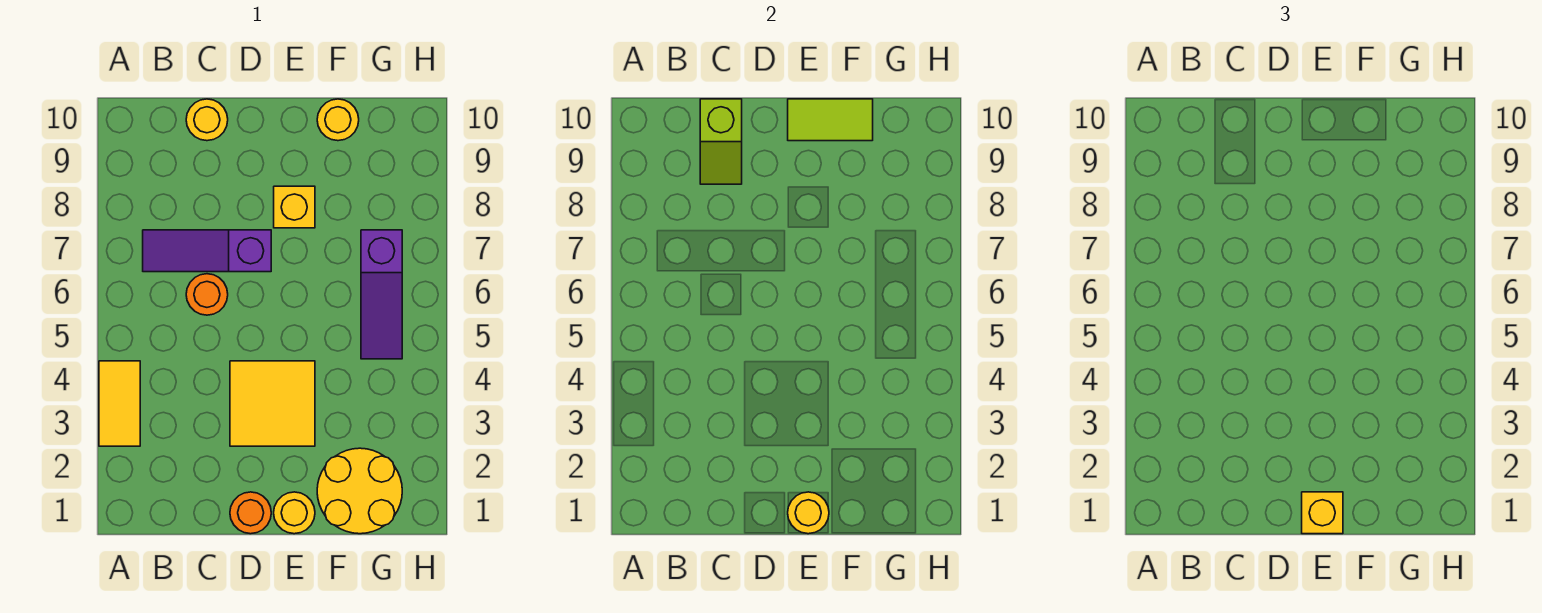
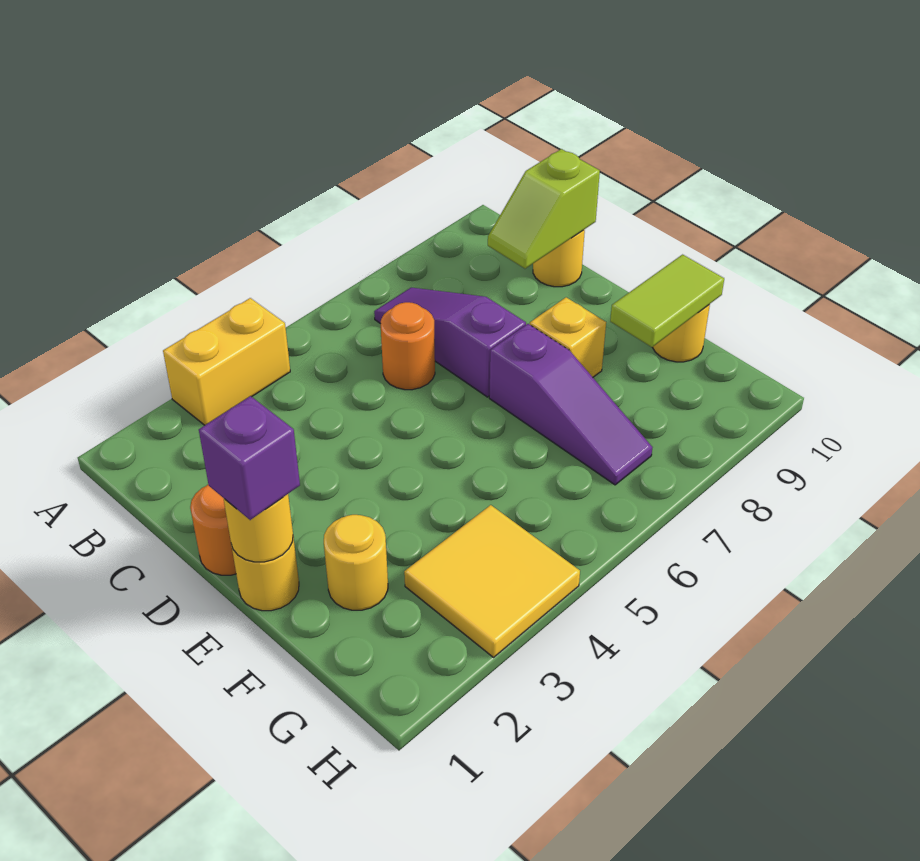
yellow 1x2 tile [99,361,140,446] -> yellow 1x2 brick [163,298,290,425]
yellow 2x2 tile [230,361,315,446] -> yellow 2x2 tile moved to [404,505,580,657]
yellow 1x1 brick [1302,492,1343,534] -> purple 1x1 brick [199,396,300,520]
lime 1x2 tile [788,99,873,141] -> lime 1x2 tile turned to [610,255,724,347]
yellow 2x2 round brick [317,448,402,534] -> yellow 1x1 round brick [324,515,388,610]
purple 1x3 slope [361,230,402,359] -> purple 1x3 slope turned to [489,324,652,485]

